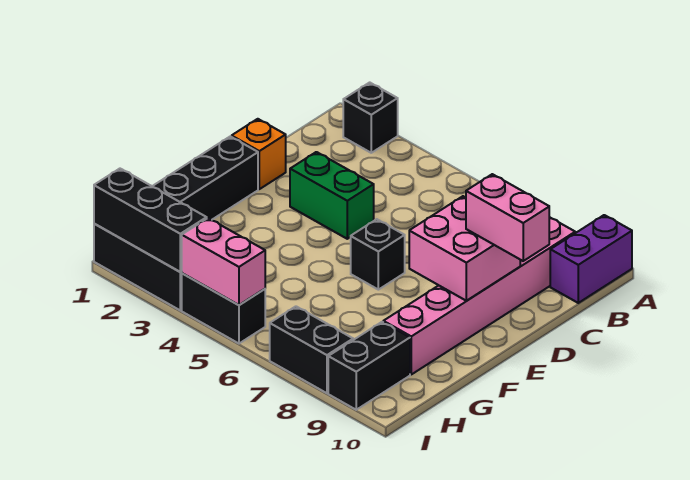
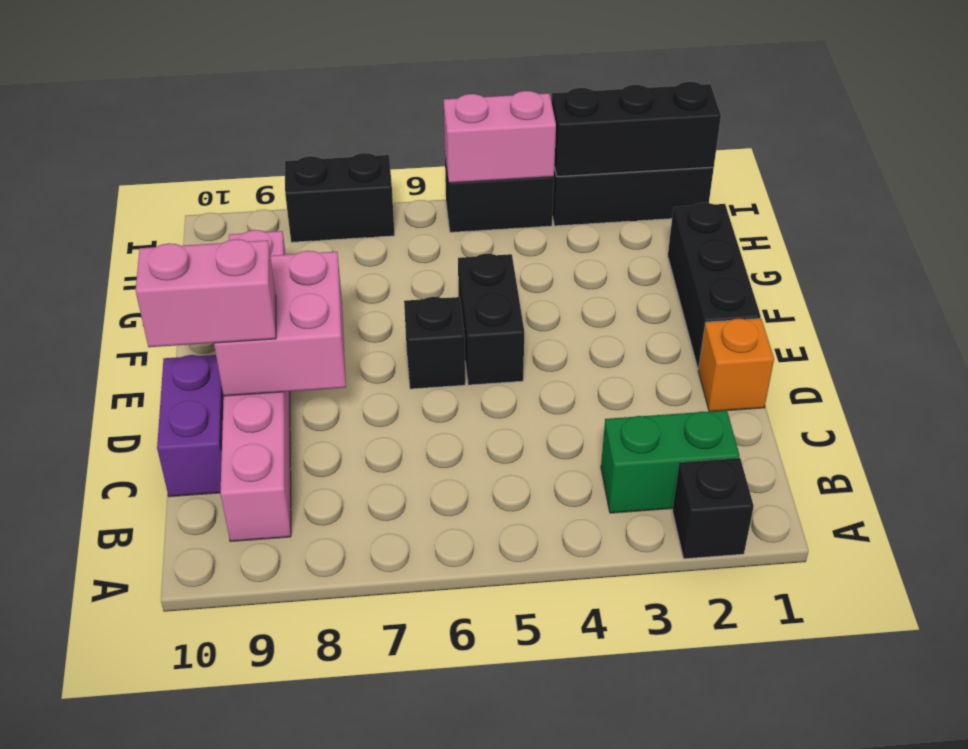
purple 1x2 brick [550,215,632,303] -> purple 1x2 brick moved to [157,355,224,497]
green 1x2 brick [290,152,374,239] -> green 1x2 brick moved to [601,410,740,513]
black 1x2 brick [328,322,410,410] -> black 1x2 brick moved to [458,254,524,385]

